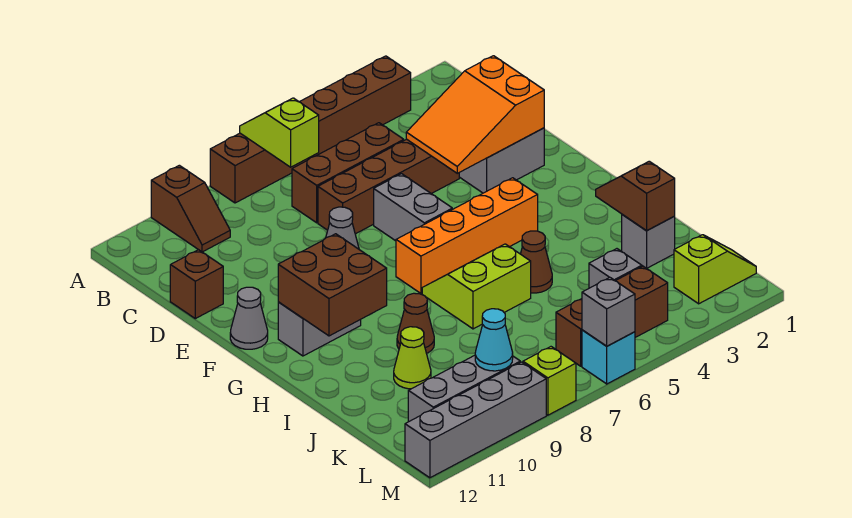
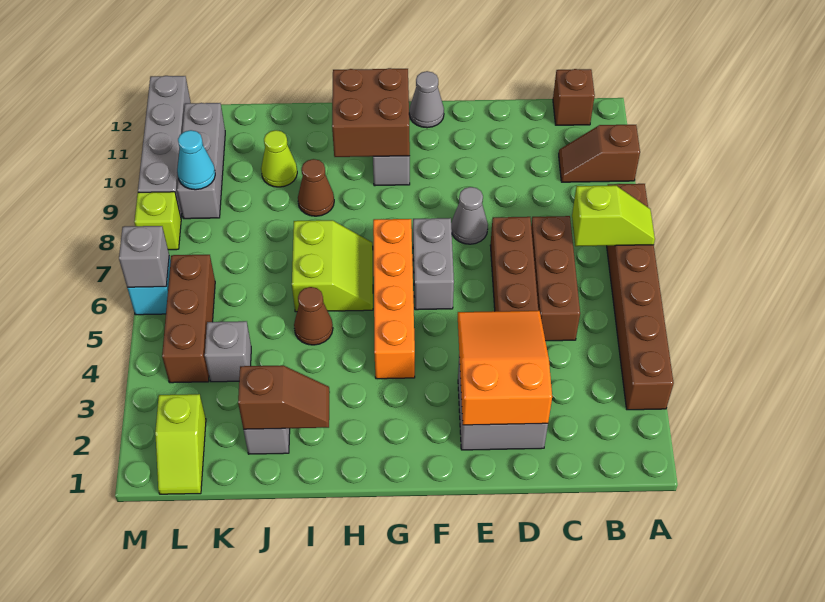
brown 1x1 brick [170,250,223,319] -> brown 1x1 brick moved to [553,69,595,125]
grey 1x2 brick [374,174,452,241] -> grey 1x2 brick turned to [413,218,454,310]

